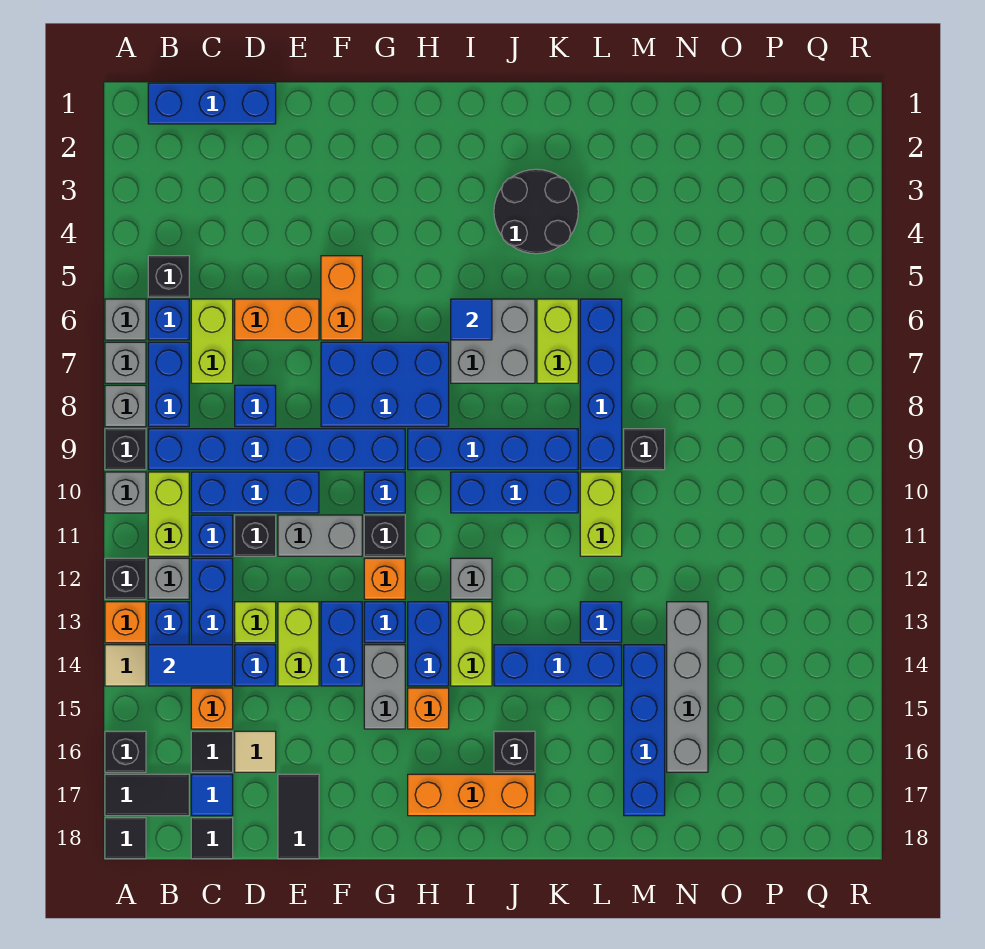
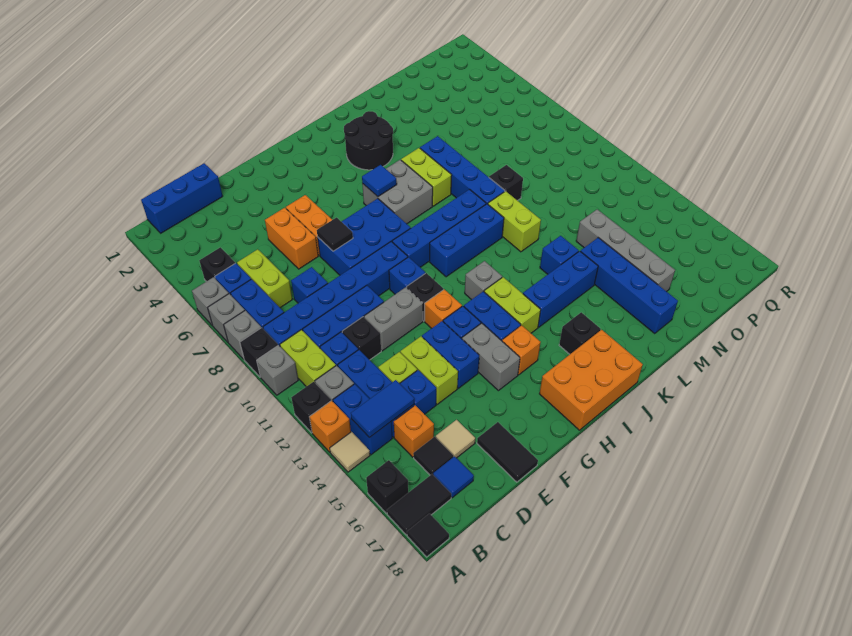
black 1x1 tile [191,818,233,859] -> black 1x1 tile moved to [317,218,353,251]
orange 1x2 brick [235,299,319,340] -> orange 1x2 brick turned to [265,208,318,269]
orange 1x3 brick [408,774,535,816] -> orange 2x3 brick [540,330,643,430]

